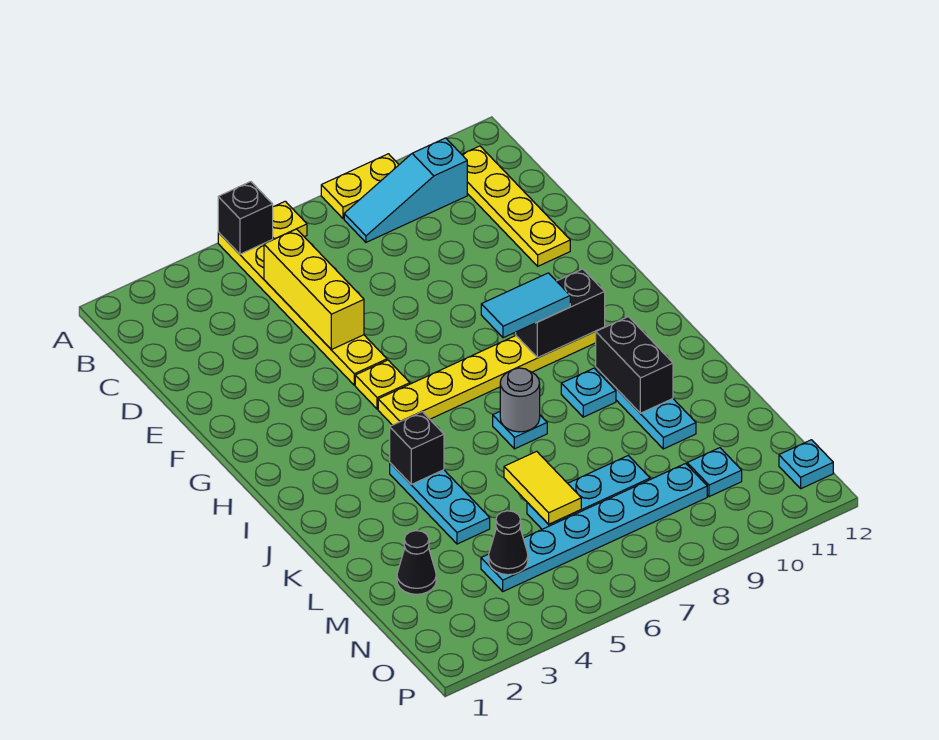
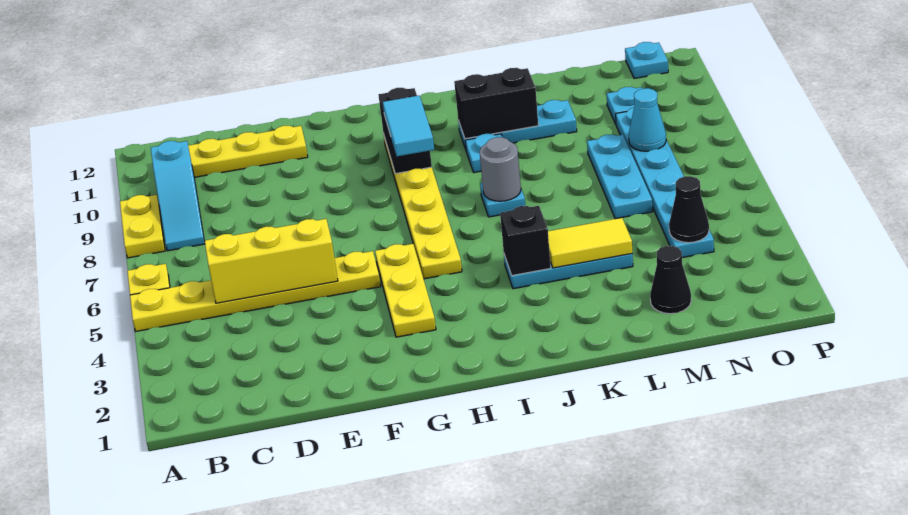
black 1x1 brick [218,182,273,254] -> none
yellow 1x1 plate [355,360,410,409] -> yellow 1x3 plate [375,244,436,337]
yellow 1x2 tile [504,451,581,524] -> yellow 1x2 tile moved to [548,218,632,268]
none -> cyan 1x1 cone [629,88,666,151]

